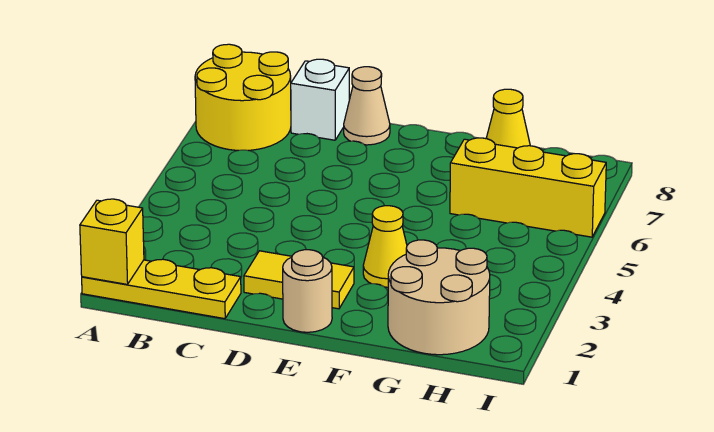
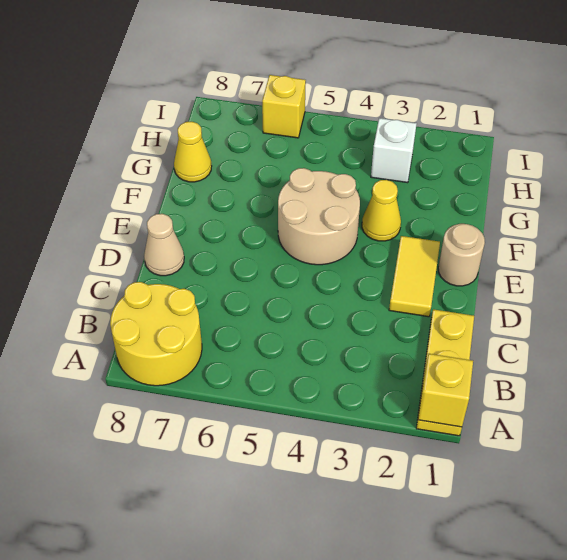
white 1x1 brick [291,59,349,140] -> white 1x1 brick moved to [371,118,417,183]
tan 2x2 round brick [388,240,490,355] -> tan 2x2 round brick moved to [278,168,360,265]
yellow 1x3 brick [450,138,606,237] -> yellow 1x1 brick [262,75,306,138]

